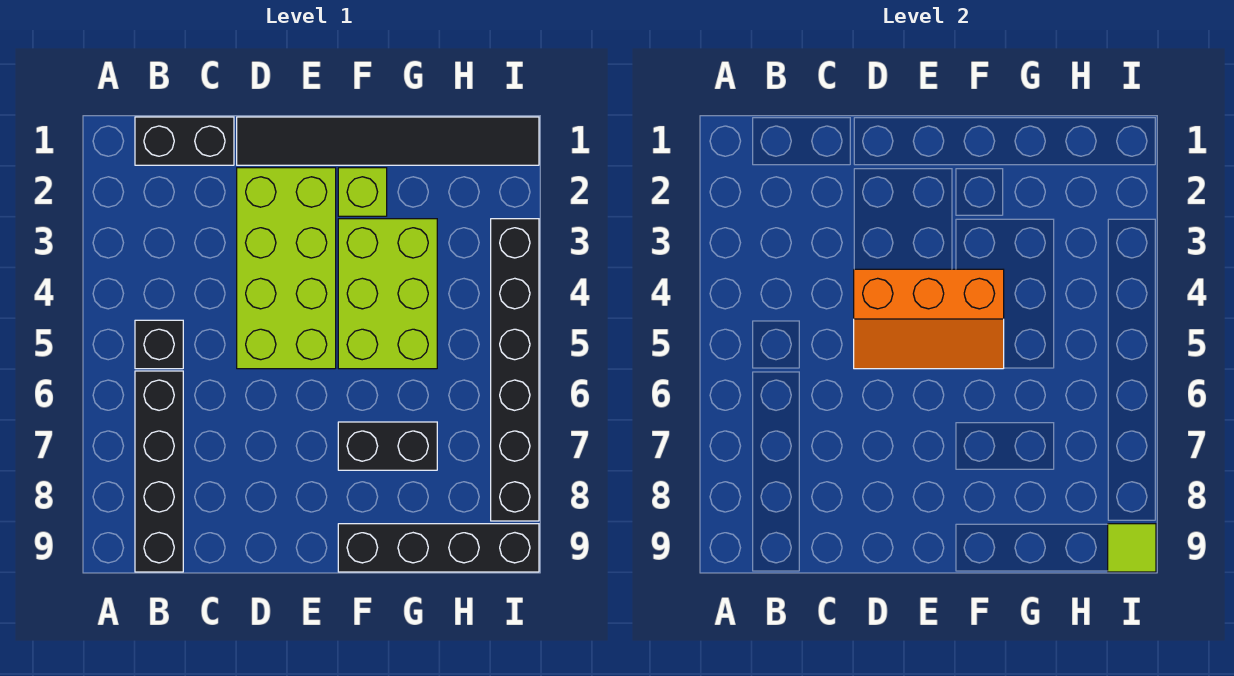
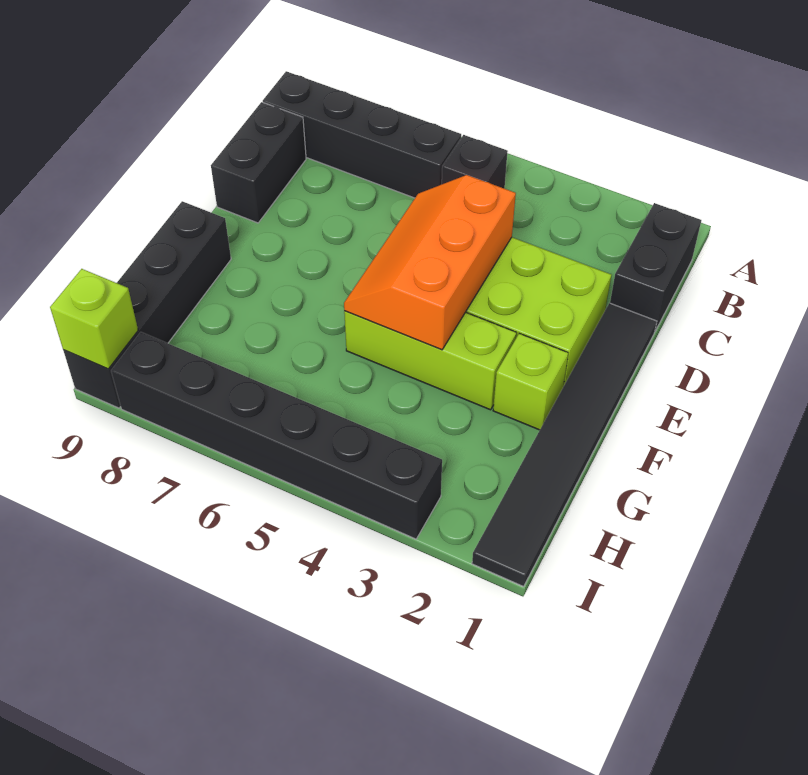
lime 2x3 brick [338,219,437,369] -> lime 1x3 brick [344,311,516,410]
black 1x2 brick [338,422,437,470] -> black 1x2 brick moved to [211,102,306,223]
lime 1x1 tile [1108,524,1156,572] -> lime 1x1 brick [50,269,138,369]

